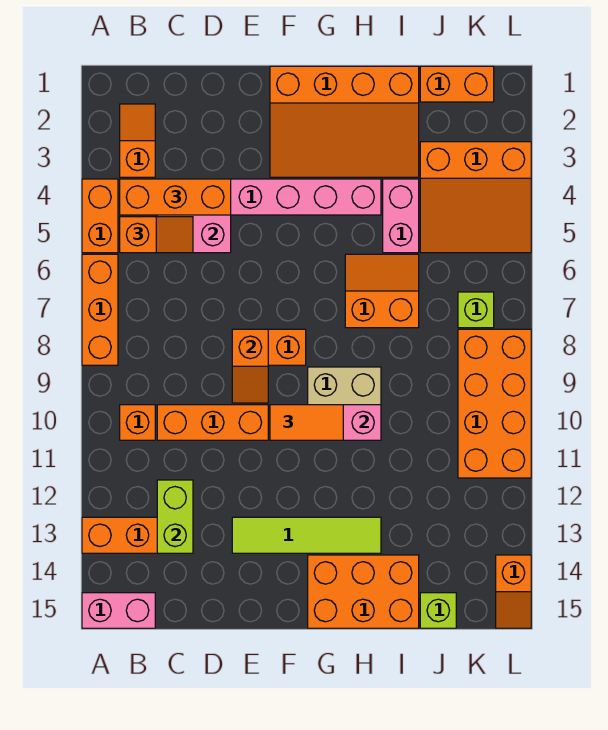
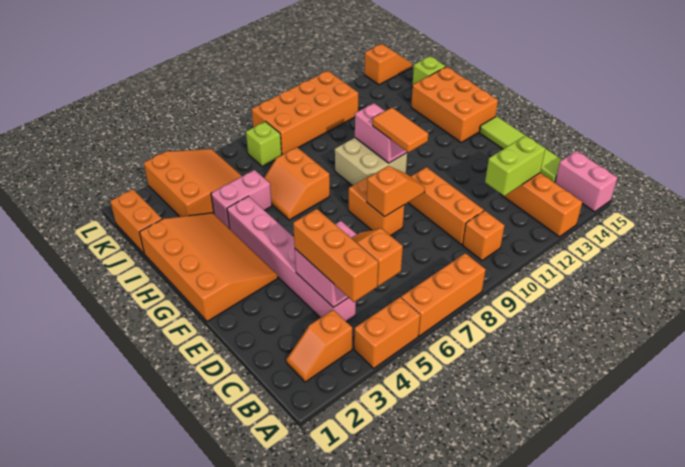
lime 1x4 tile [232,517,381,553] -> lime 1x4 tile moved to [479,116,562,183]

